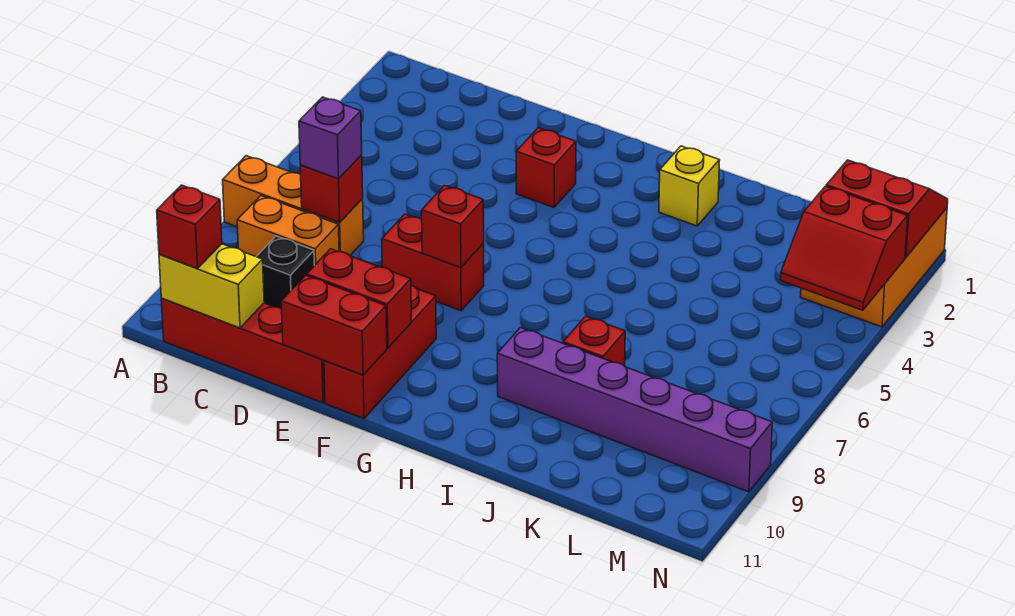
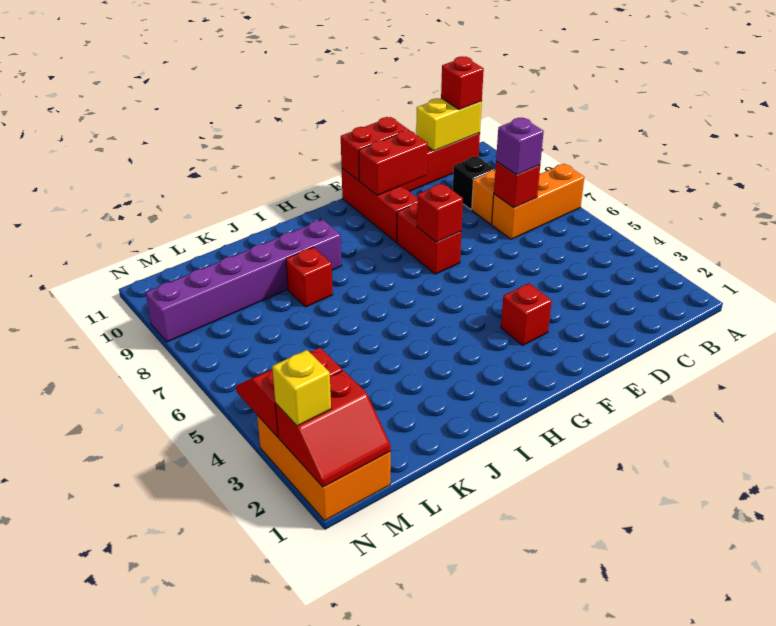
red 1x2 brick [382,214,484,311] -> red 1x2 brick turned to [397,203,461,274]
yellow 1x1 brick [659,146,719,226] -> yellow 1x1 brick moved to [272,350,331,426]

